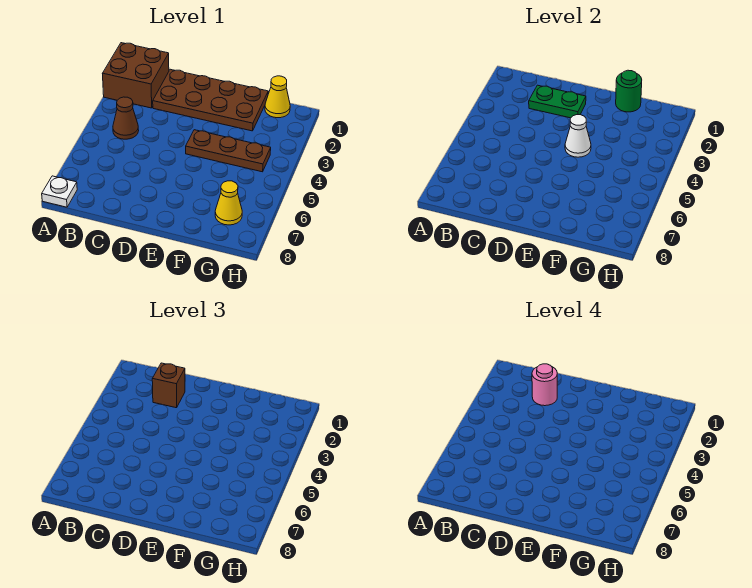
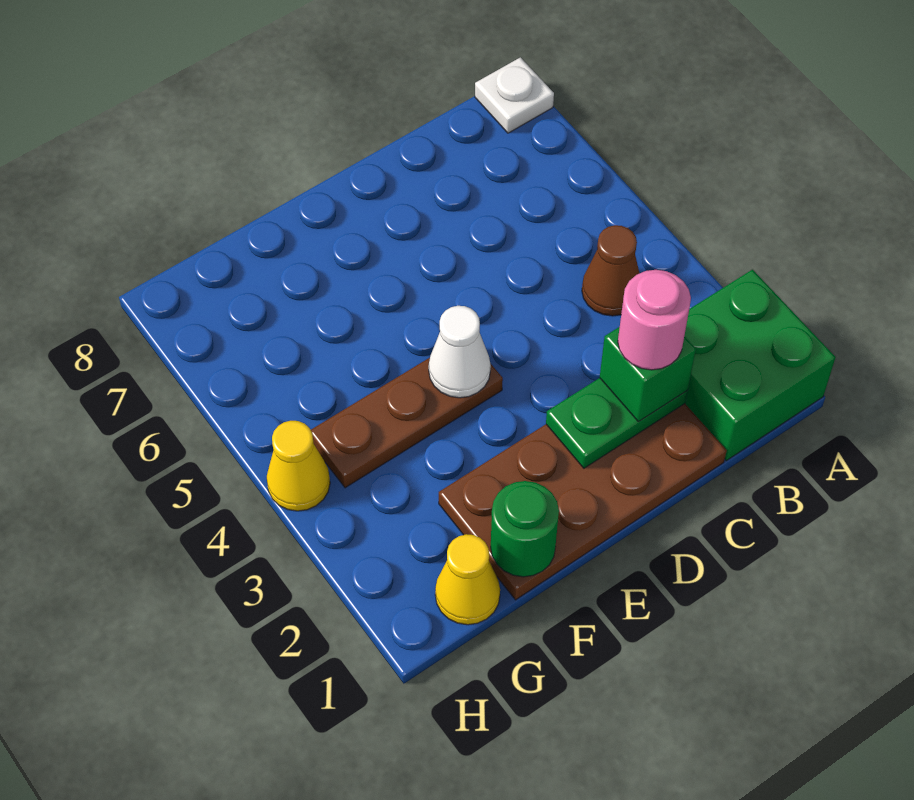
brown 2x2 brick [102,43,169,108] -> green 2x2 brick [684,270,836,461]
brown 1x1 brick [152,363,185,408] -> green 1x1 brick [600,327,696,422]
yellow 1x1 cone [215,181,242,225] -> yellow 1x1 cone moved to [267,421,330,511]

